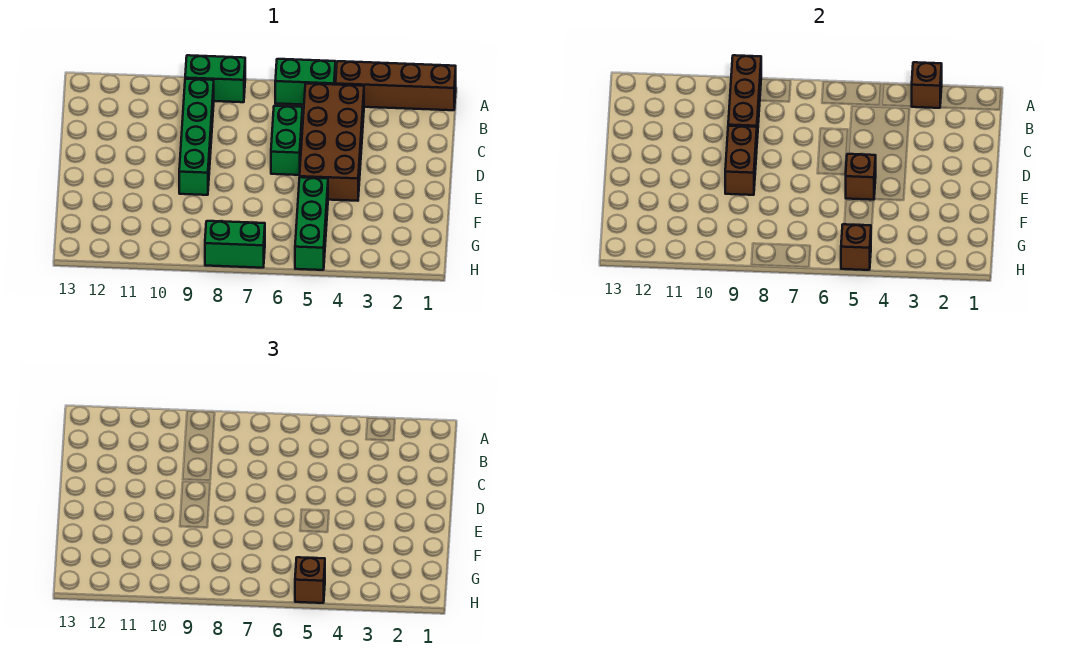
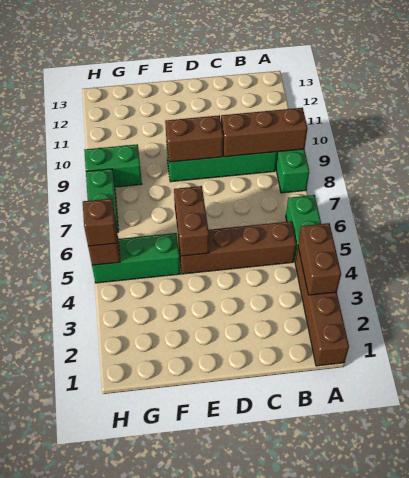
brown 1x1 brick [911,62,942,108] -> brown 1x2 brick [298,223,341,295]
brown 2x4 brick [300,84,364,201] -> brown 1x4 brick [178,221,296,274]
green 1x2 brick [271,106,302,175] -> green 1x2 brick moved to [84,144,142,187]
brown 1x1 brick [846,154,876,200] -> brown 1x2 brick [174,186,209,256]

